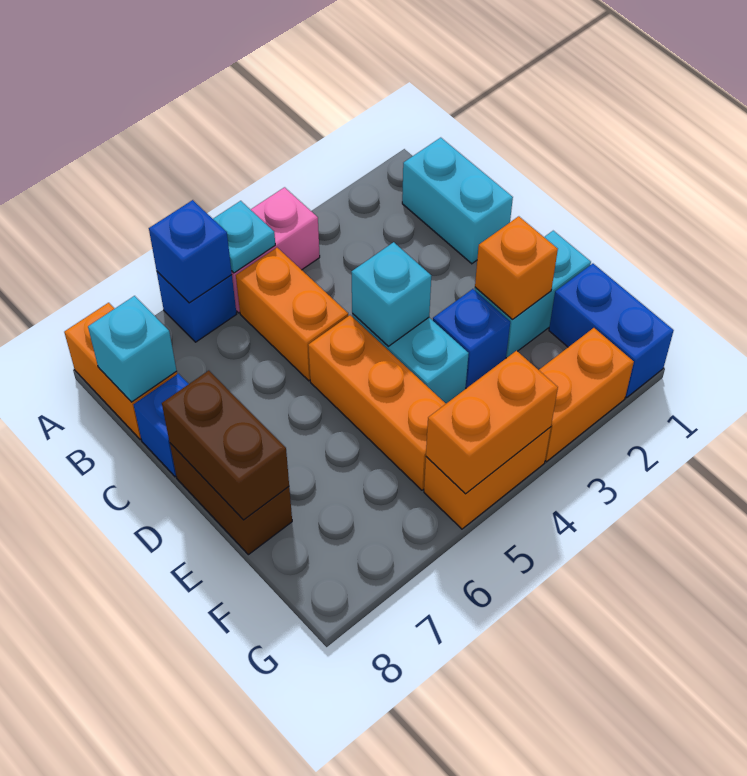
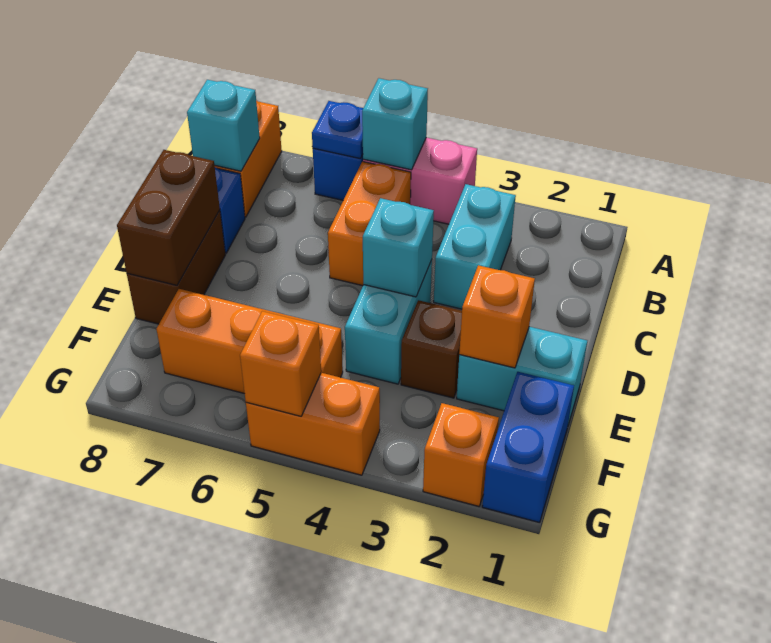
cyan 1x1 plate [213,201,275,273] -> cyan 1x1 brick [362,78,428,170]
blue 1x1 brick [149,200,232,303] -> blue 1x1 plate [312,101,363,159]
cyan 1x2 brick [402,138,513,264] -> cyan 1x2 brick moved to [434,184,516,309]
orange 1x3 brick [308,315,446,490] -> orange 1x3 brick turned to [156,289,343,394]
blue 1x1 brick [433,289,510,388] -> brown 1x1 brick [401,300,462,398]
orange 1x2 brick [539,328,634,462] -> orange 1x1 brick [423,403,499,506]
orange 1x2 brick [426,351,558,494] -> orange 1x1 brick [240,311,321,416]

